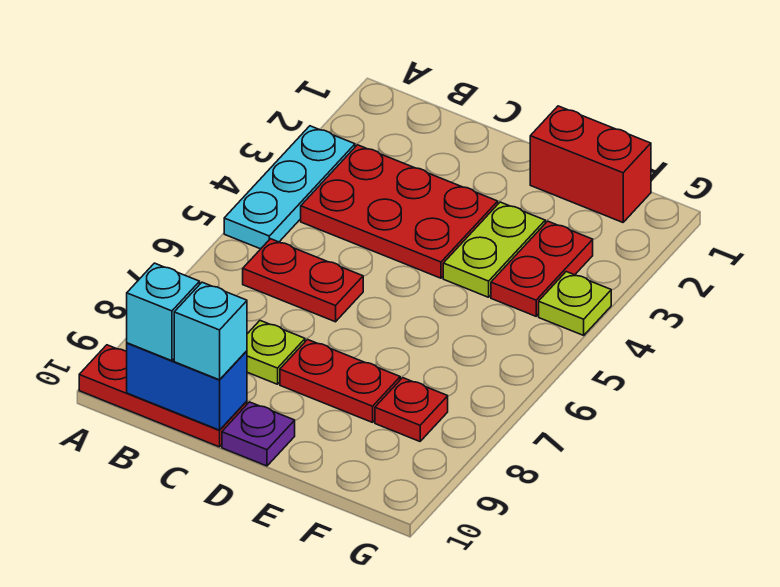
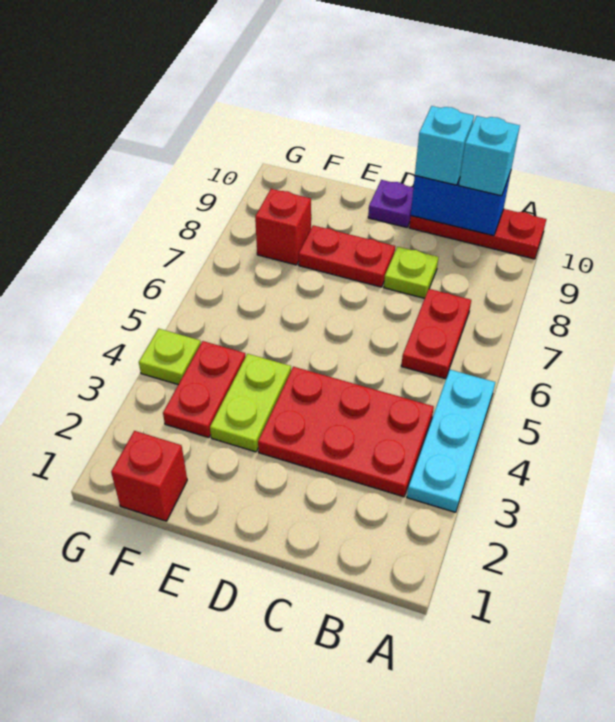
red 1x2 plate [243,239,363,322] -> red 1x2 plate turned to [401,289,471,379]
red 1x2 brick [530,106,651,222] -> red 1x1 brick [111,431,187,521]
red 1x1 plate [375,378,448,441] -> red 1x1 brick [255,189,311,265]

